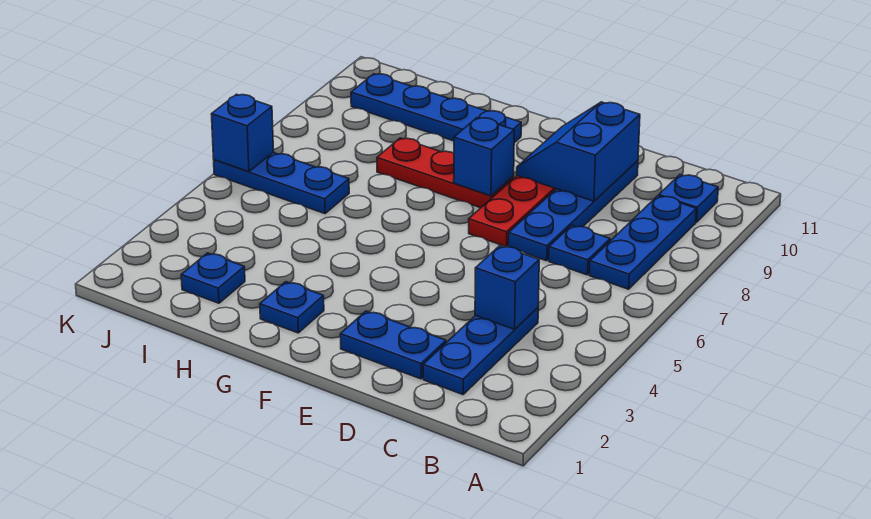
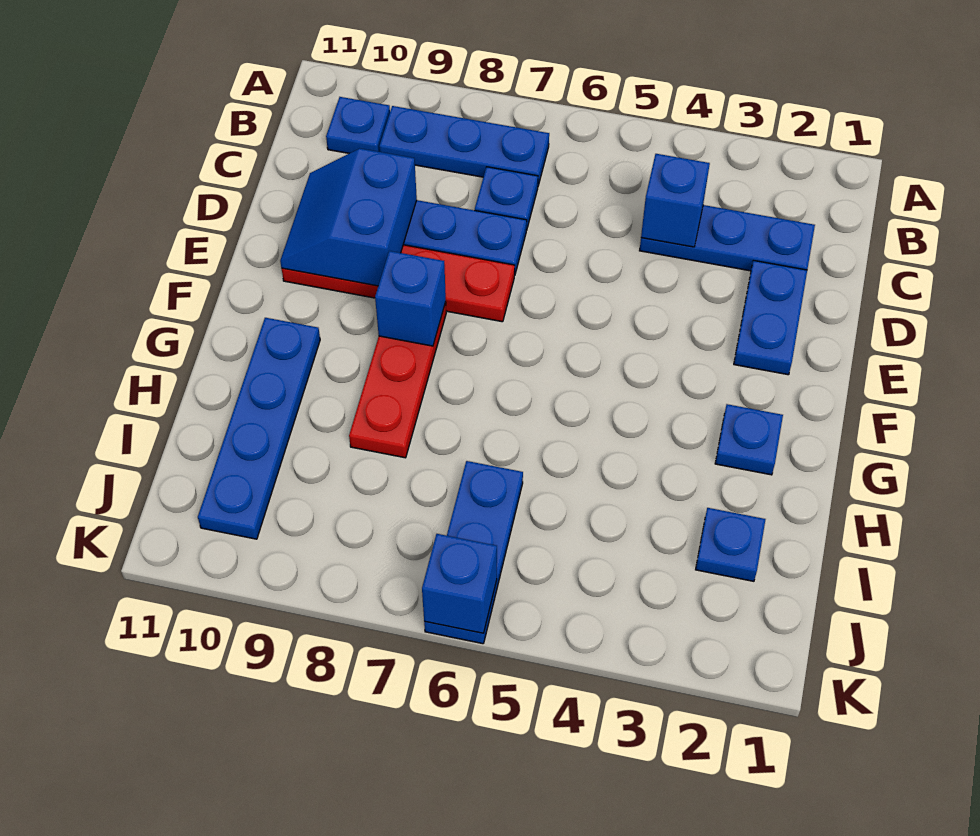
blue 2x2 slope [517,102,640,201] -> blue 2x2 slope turned to [280,149,417,286]

